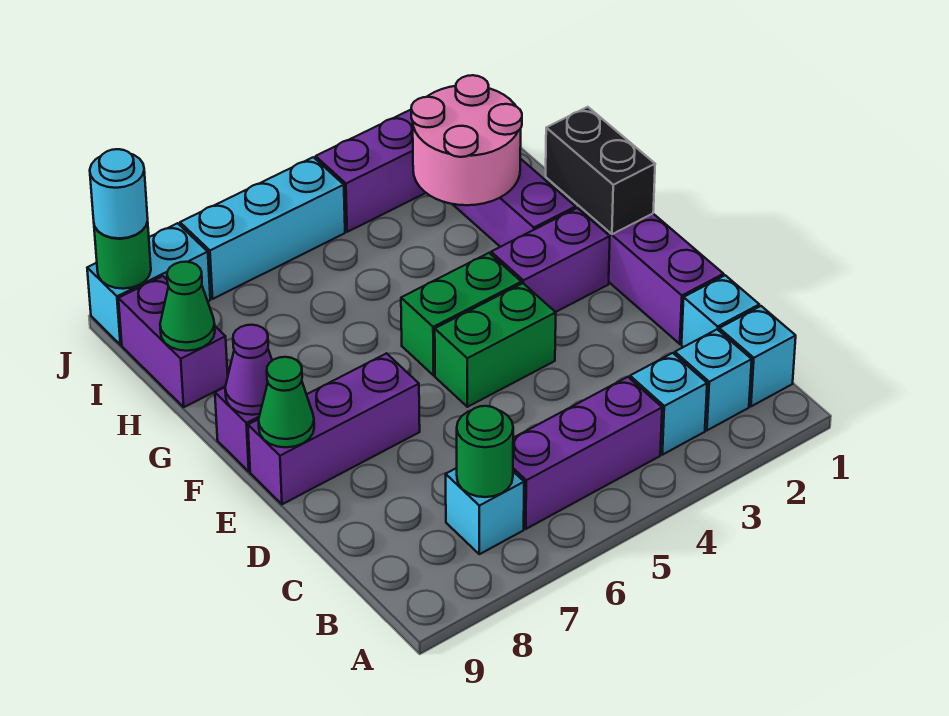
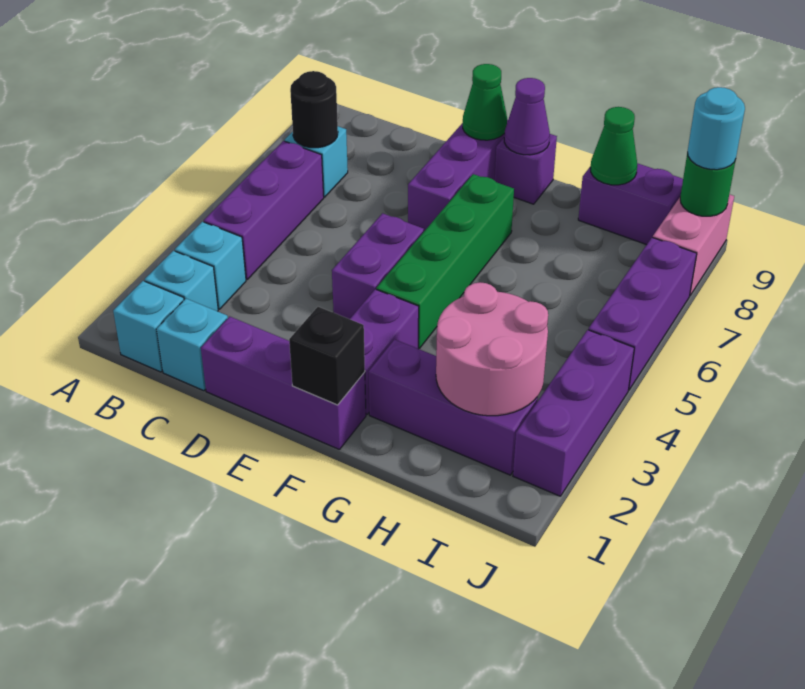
green 1x1 round brick [457,406,513,497] -> black 1x1 round brick [290,71,338,148]
green 1x2 brick [435,283,556,407] -> purple 1x2 brick [332,213,424,319]
black 1x2 brick [546,107,655,234] -> black 1x1 brick [289,307,365,405]
green 1x2 brick [401,253,521,375] -> green 1x4 brick [376,174,514,348]
cyan 1x3 brick [180,157,345,299] -> purple 1x3 brick [588,237,697,390]
cyan 1x2 brick [87,223,210,345] -> pink 1x2 brick [653,194,734,295]

